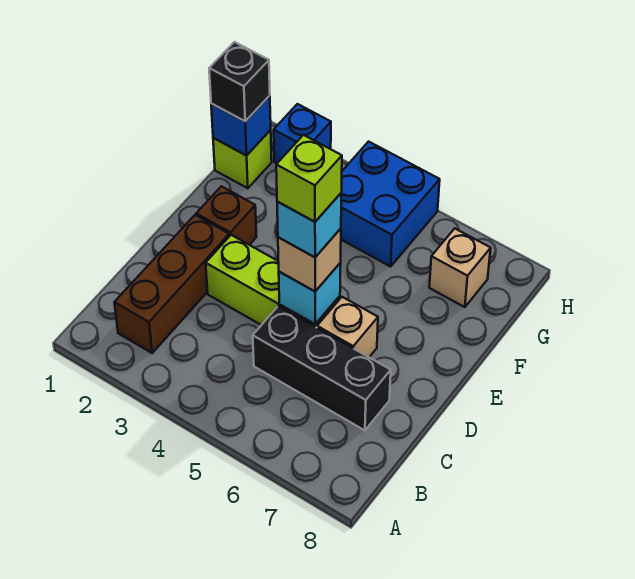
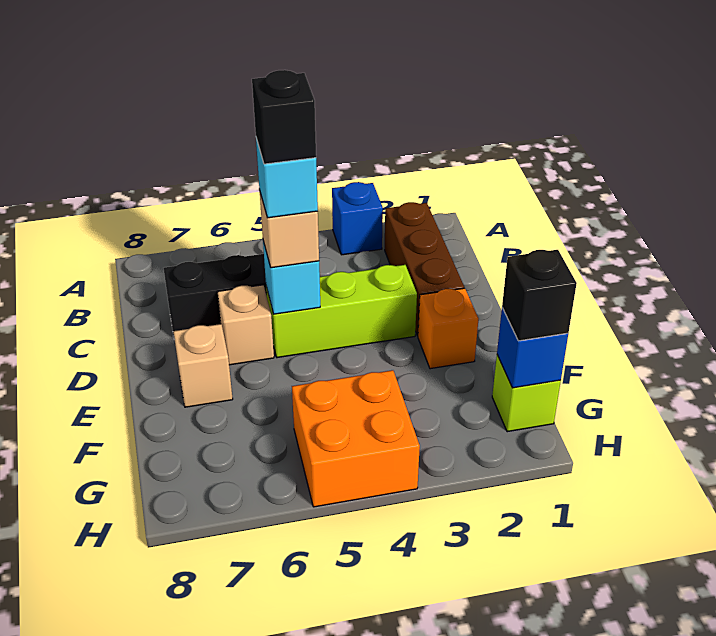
lime 1x1 brick [276,135,342,222] -> black 1x1 brick [252,70,316,164]
brown 1x1 brick [196,186,256,245] -> orange 1x1 brick [418,288,478,369]
blue 2x2 brick [341,142,440,267] -> orange 2x2 brick [292,370,420,507]
tan 1x1 brick [429,229,491,307] -> tan 1x1 brick moved to [173,324,233,407]
blue 1x1 brick [274,104,331,163] -> blue 1x1 brick moved to [332,182,383,255]

